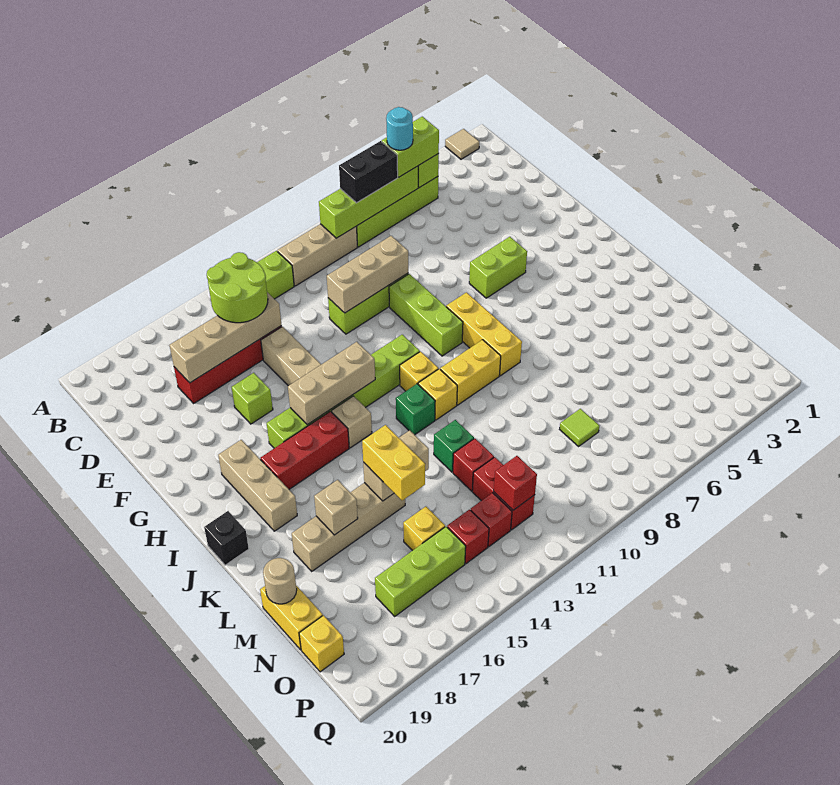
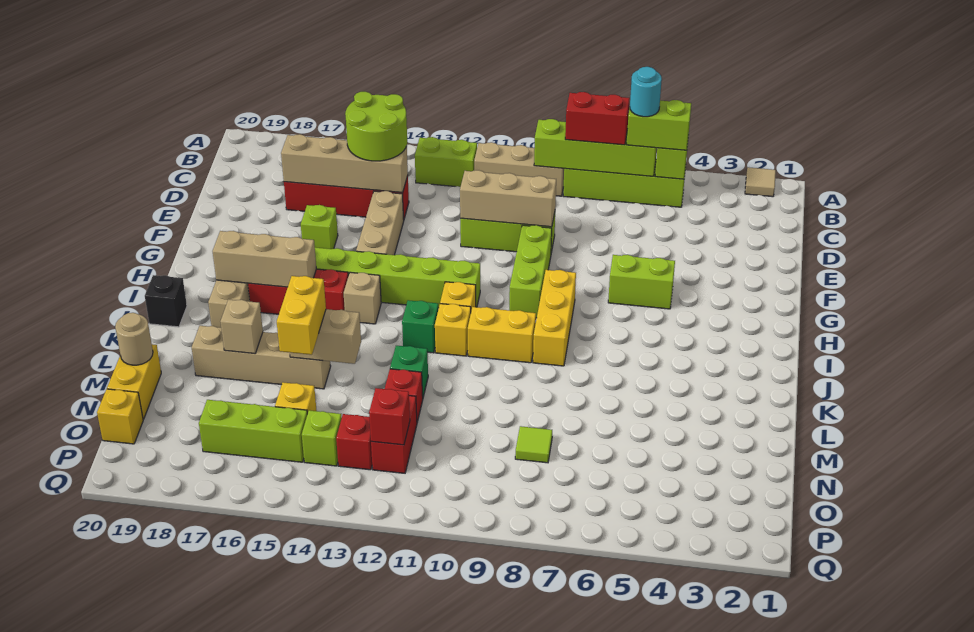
black 1x2 brick [339,141,398,203] -> red 1x2 brick [565,92,630,145]
tan 1x3 brick [288,342,375,425] -> tan 1x3 brick moved to [213,231,316,287]
red 1x1 brick [447,510,489,564] -> lime 1x1 brick [302,410,342,466]

